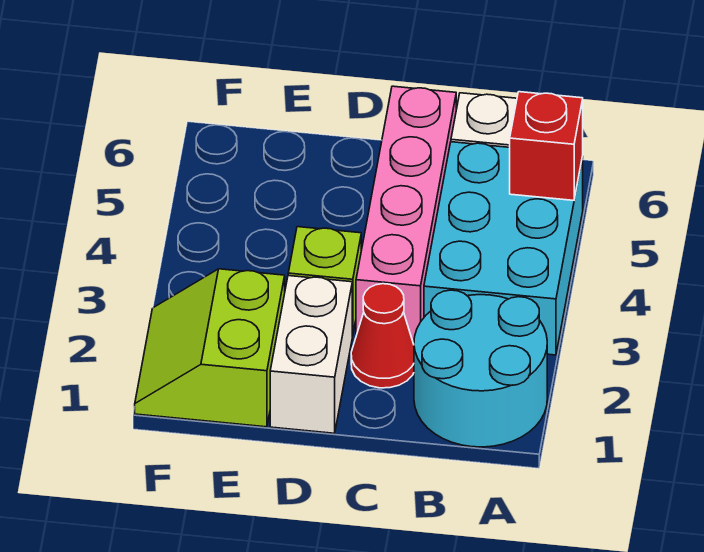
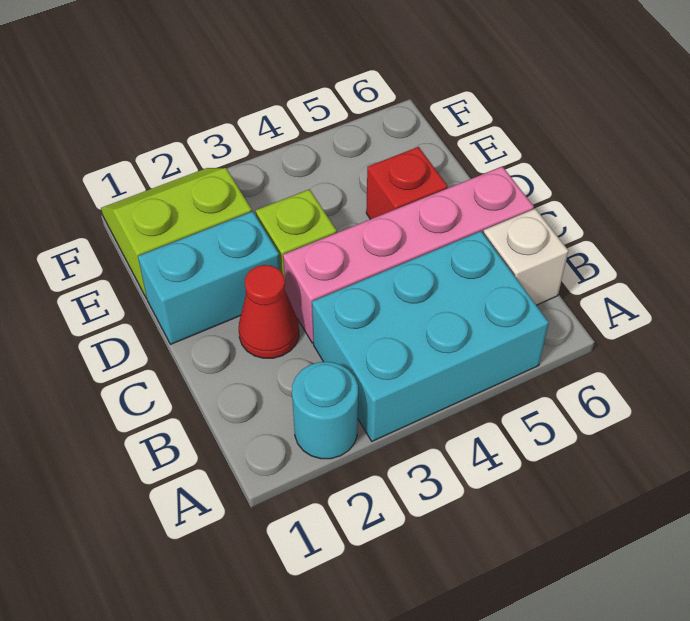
cyan 2x2 round brick [414,290,547,447] -> cyan 1x1 round brick [292,362,358,459]
red 1x1 brick [510,92,583,200] -> red 1x1 brick moved to [366,147,448,219]
white 1x2 brick [270,276,352,433] -> cyan 1x2 brick [138,211,280,344]

